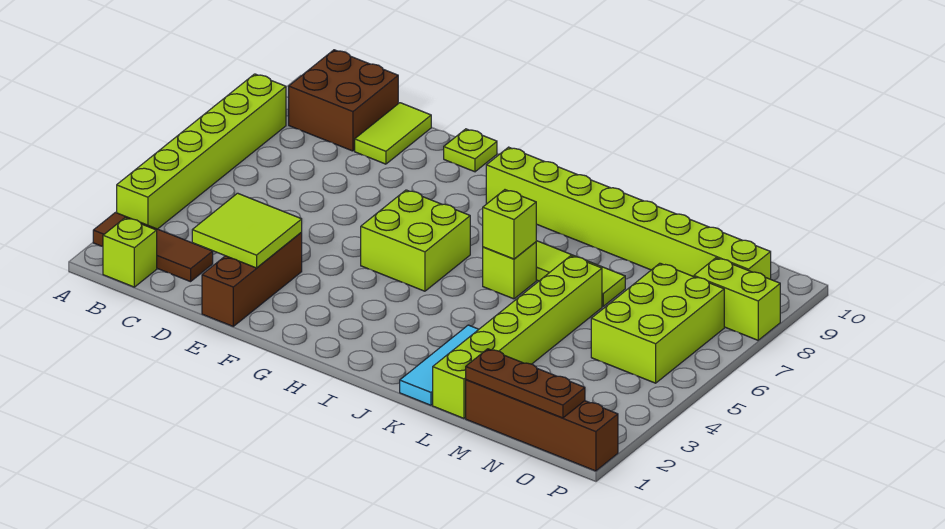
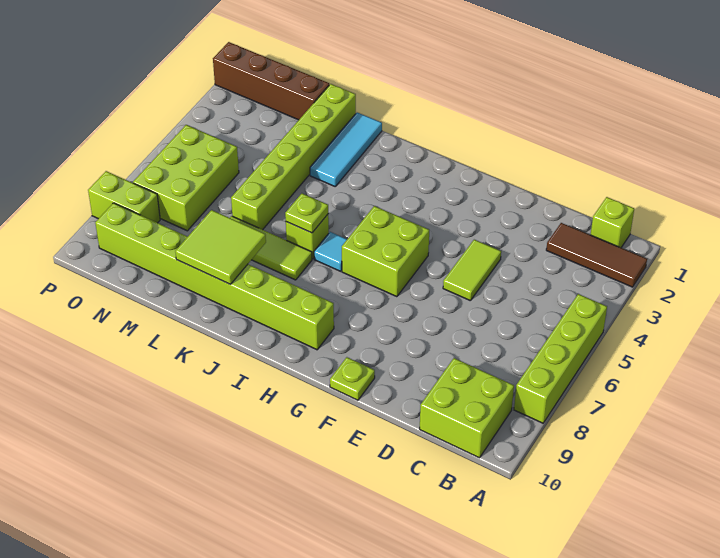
lime 1x6 brick [117,74,286,229] -> lime 1x4 brick [514,294,607,423]
brown 2x2 brick [289,50,398,151] -> lime 2x2 brick [420,358,514,458]
lime 2x2 tile [192,193,302,268] -> lime 2x2 tile moved to [175,210,266,284]
lime 1x2 tile [355,103,431,164] -> lime 1x2 tile moved to [443,240,501,301]
brown 1x3 brick [202,232,302,326] -> none
none -> cyan 1x1 tile [314,232,347,271]
lime 1x1 brick [483,190,536,259] -> lime 1x1 plate [285,193,328,233]
brown 1x3 plate [466,349,585,418] -> none

